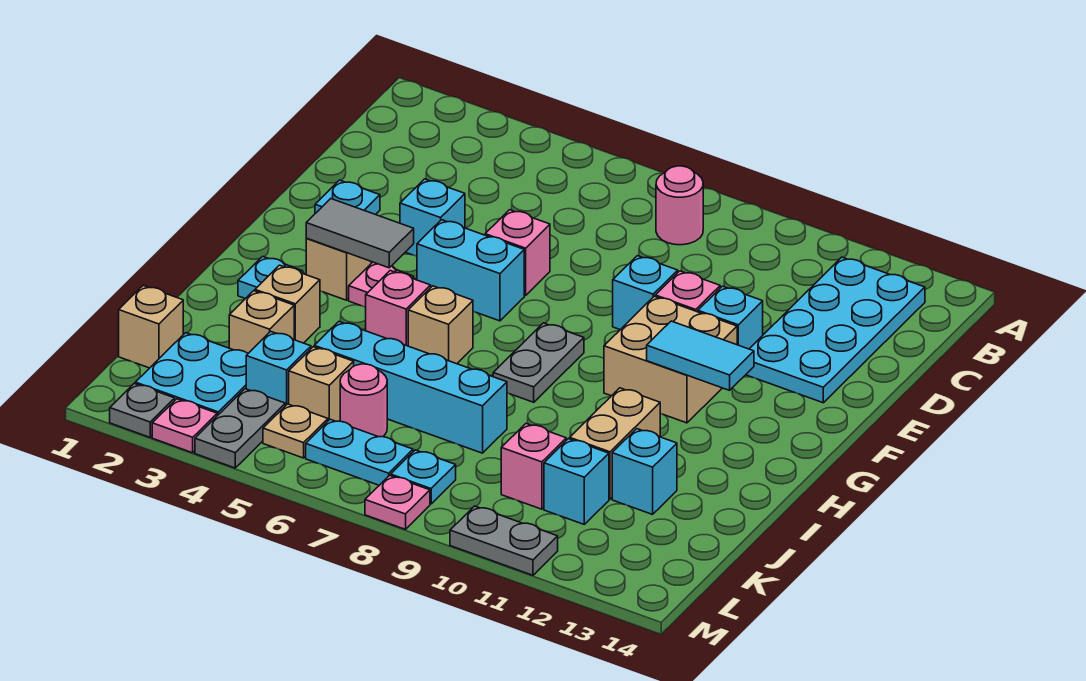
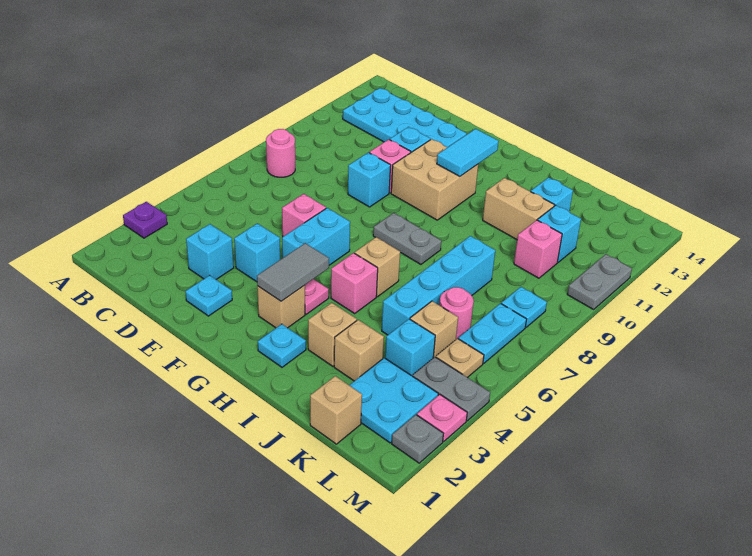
none -> purple 1x1 plate [123,202,167,238]
none -> cyan 1x1 brick [186,224,234,279]
pink 1x1 plate [365,475,430,529] -> none

